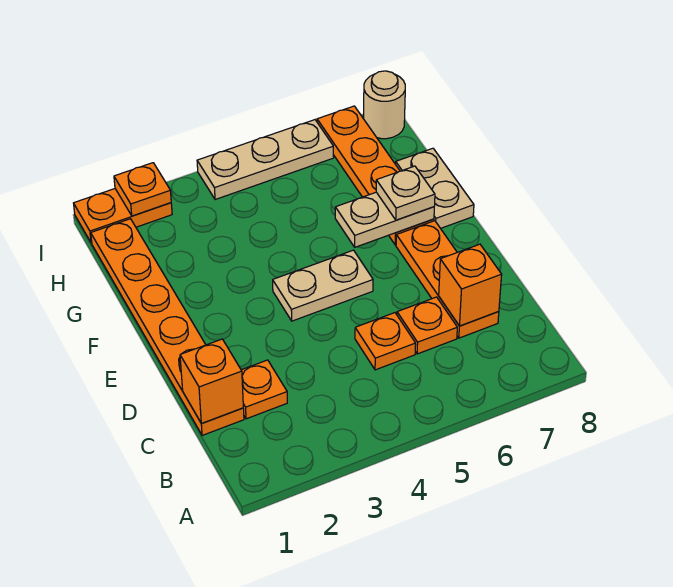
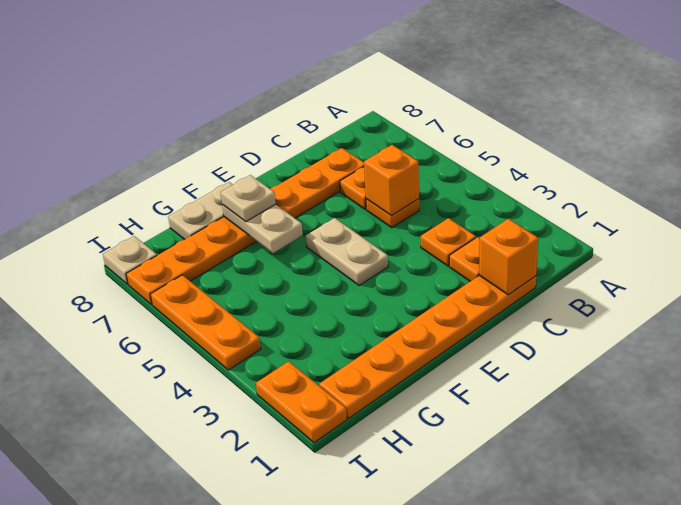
orange 1x1 brick [439,244,502,326] -> orange 1x1 brick moved to [364,145,419,215]
orange 1x1 plate [114,163,171,216] -> orange 1x1 plate moved to [421,218,476,266]
tan 1x3 plate [197,120,334,200] -> orange 1x3 plate [150,275,261,370]
tan 1x1 round brick [364,71,405,139] -> tan 1x1 plate [103,236,157,284]

